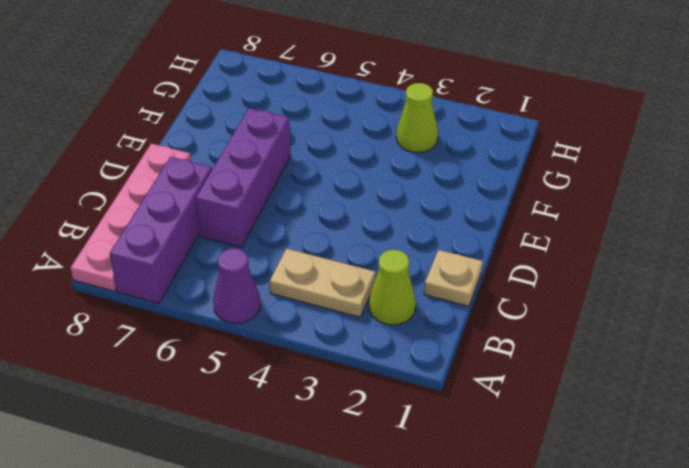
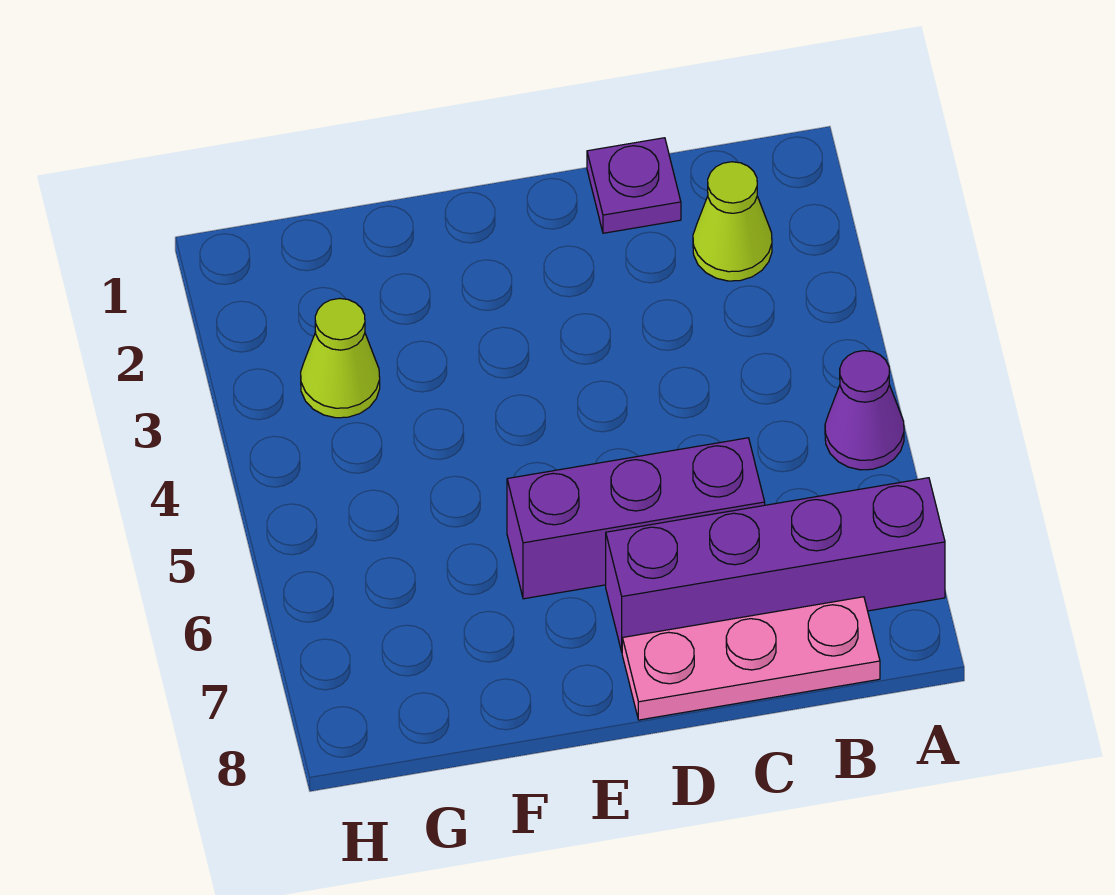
purple 1x3 brick [110,157,212,303] -> purple 1x4 brick [606,478,945,652]
pink 1x4 plate [71,143,191,291] -> pink 1x3 plate [622,597,880,720]
tan 1x2 plate [270,249,375,317] -> none
tan 1x1 plate [424,250,483,306] -> purple 1x1 plate [587,138,681,233]

